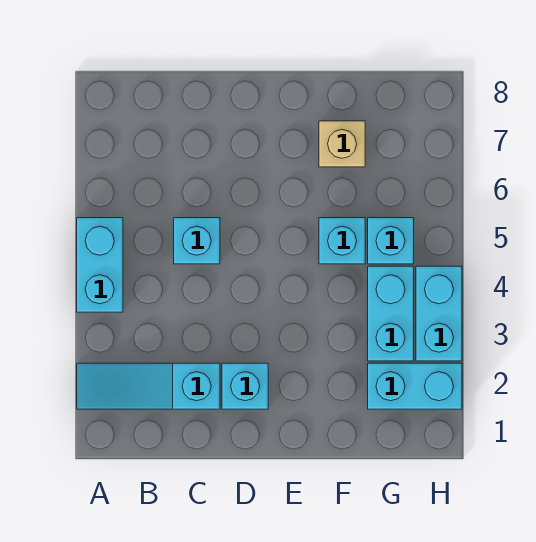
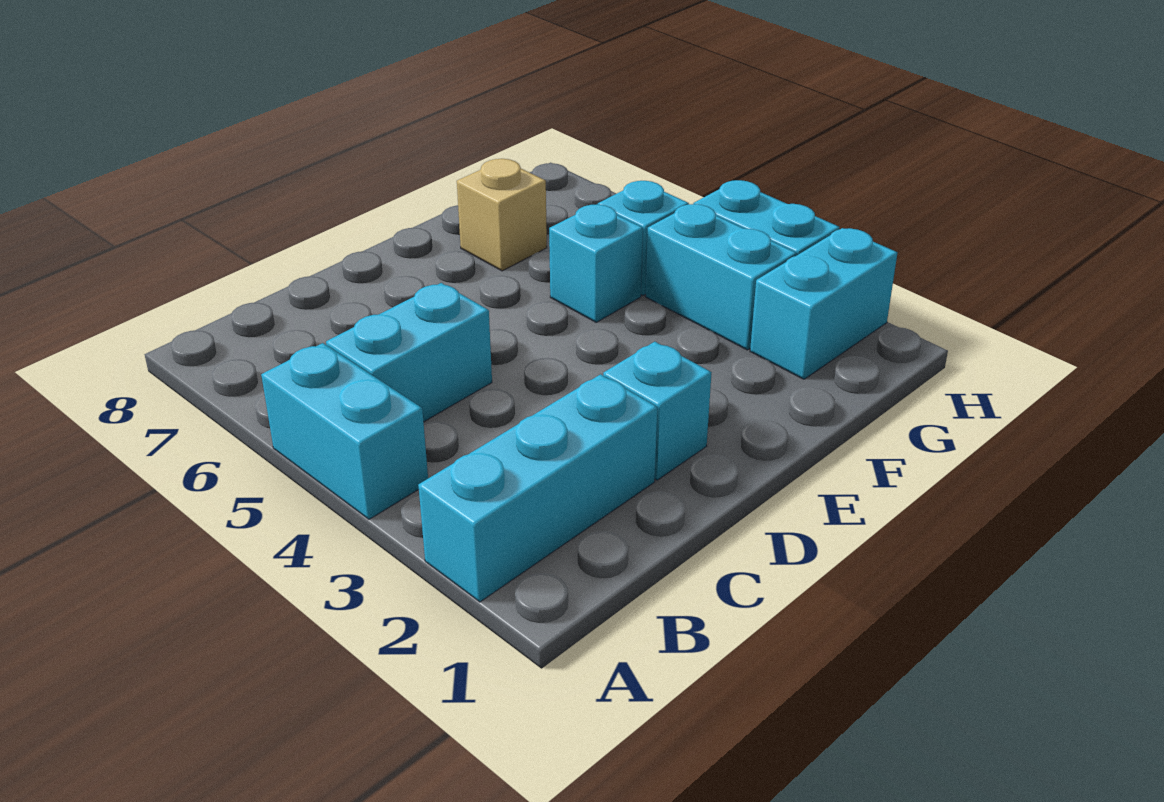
cyan 1x3 slope [77,363,220,409] -> cyan 1x3 brick [418,374,657,602]
cyan 1x1 brick [174,218,220,264] -> cyan 1x2 brick [326,283,492,422]

